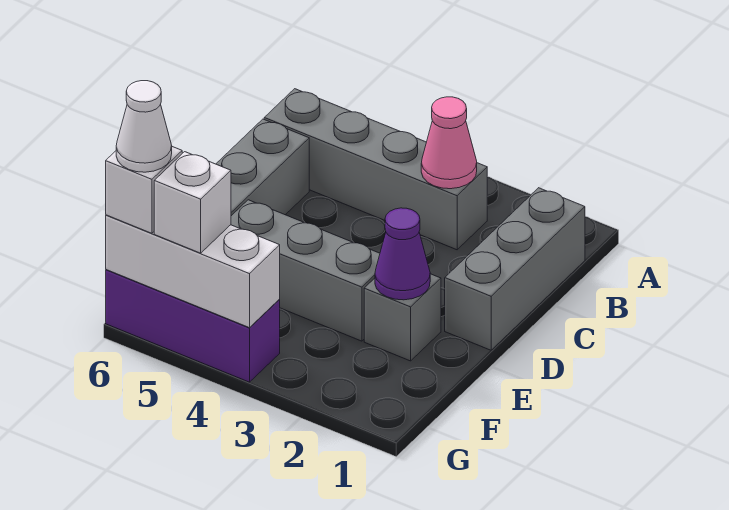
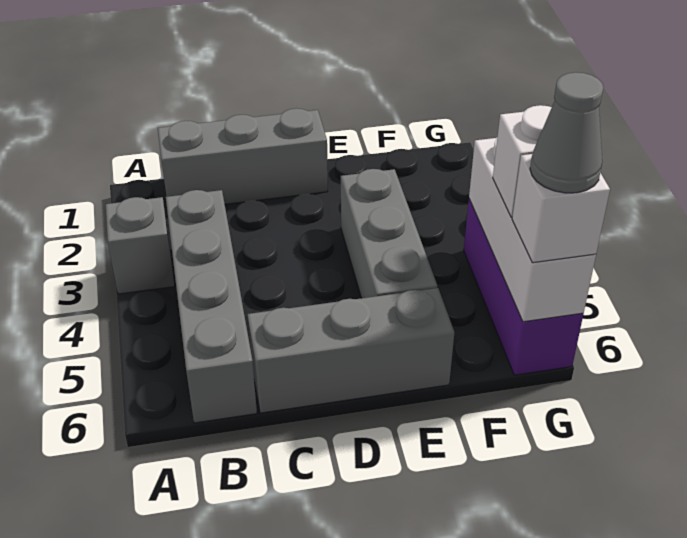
pink 1x1 cone [421,97,477,189] -> none
grey 1x1 brick [364,274,441,361] -> grey 1x1 brick moved to [106,197,175,294]
purple 1x1 cone [375,208,430,300] -> none
white 1x1 cone [116,81,172,172] -> grey 1x1 cone [530,72,603,193]

